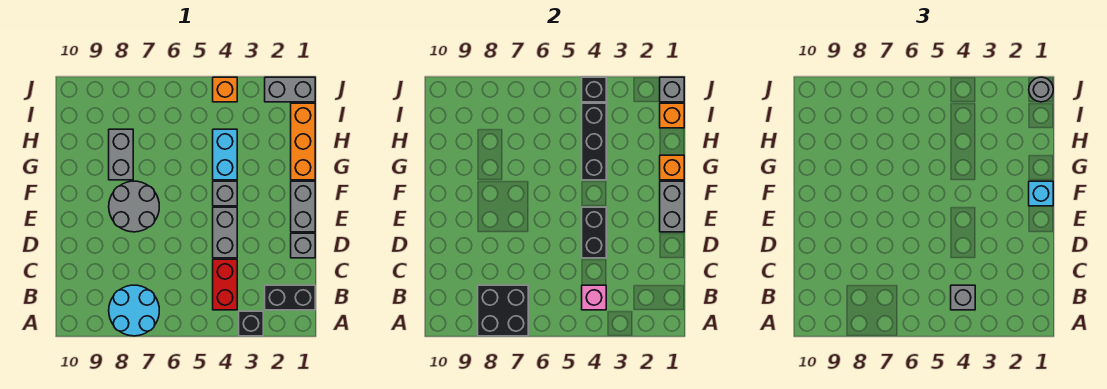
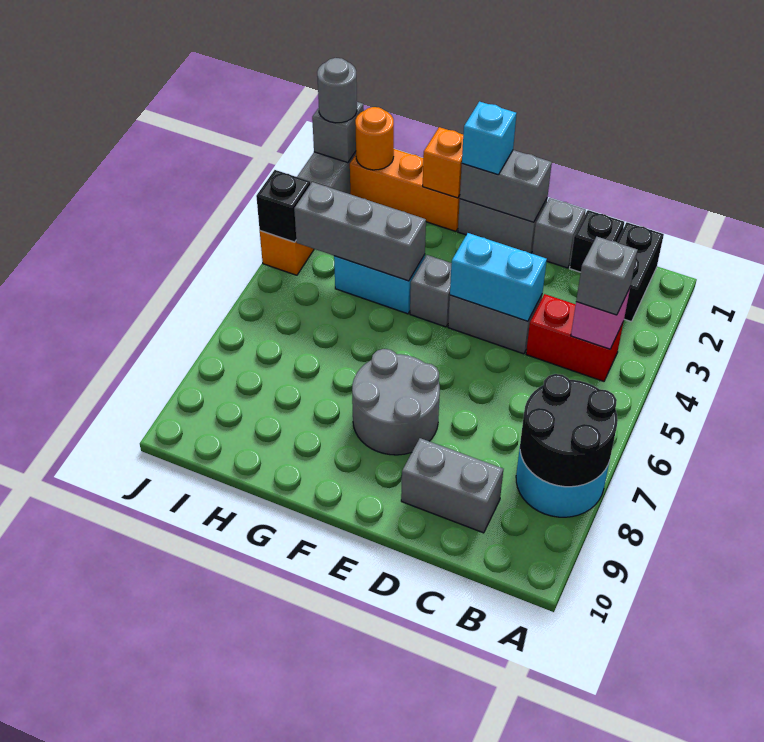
black 1x1 brick [239,311,263,336] -> black 1x1 brick moved to [570,210,624,272]
black 2x2 brick [478,285,528,336] -> black 2x2 round brick [520,374,618,487]
black 1x2 brick [582,207,606,258] -> cyan 1x2 brick [450,233,547,321]
black 1x3 brick [582,103,606,180] -> grey 1x3 brick [294,182,426,281]
grey 1x2 brick [109,129,133,180] -> grey 1x2 brick moved to [401,438,503,533]
orange 1x1 brick [660,103,684,128] -> orange 1x1 round brick [355,107,394,170]

